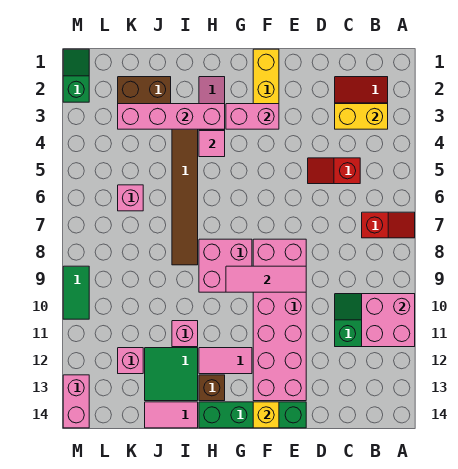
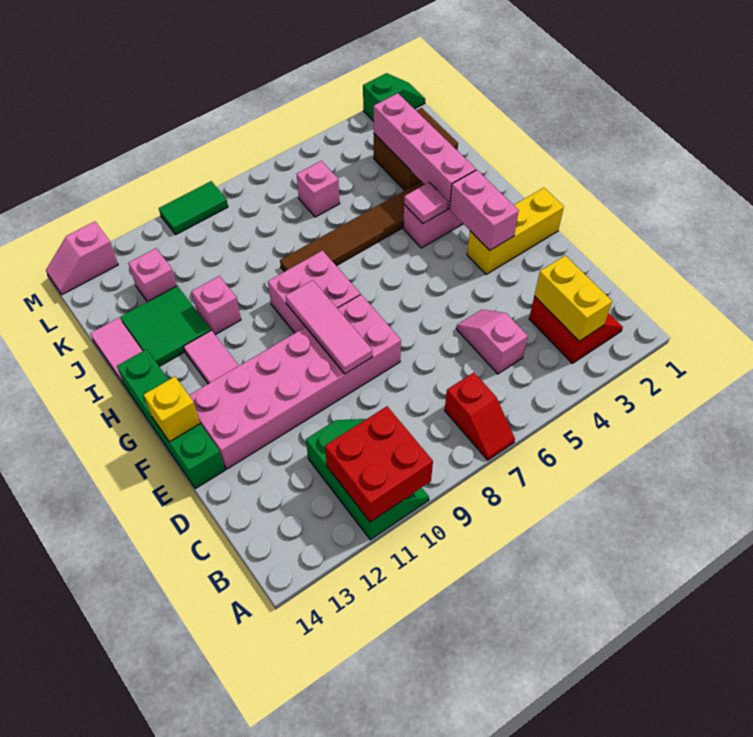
pink 2x2 brick [362,294,415,347] -> red 2x2 brick [325,406,433,522]
red 1x2 slope [308,158,360,184] -> pink 1x2 slope [456,310,528,374]
brown 1x1 brick [199,375,225,401] -> none
pink 1x2 brick [63,375,89,428] -> pink 1x2 slope [46,222,118,295]

